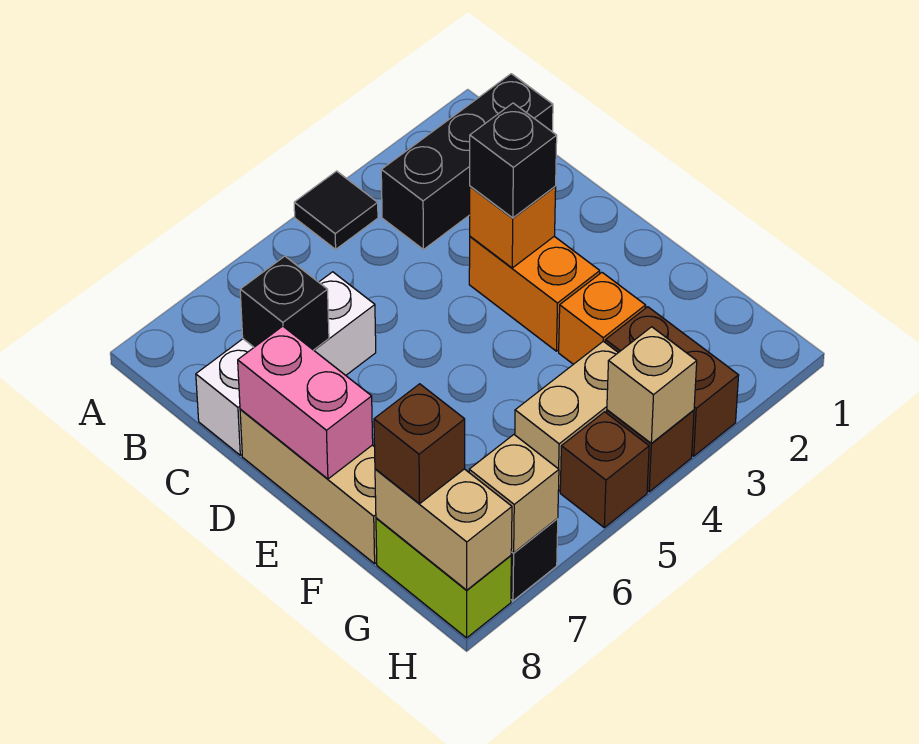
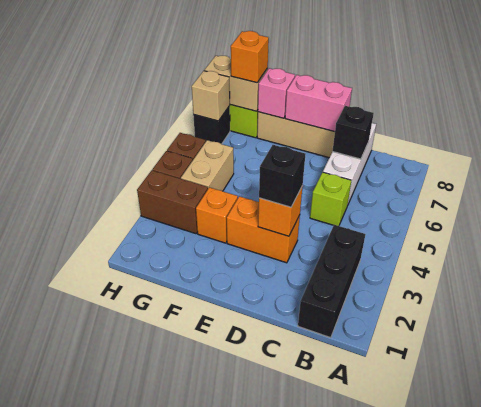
black 1x1 tile [294,171,378,249] -> none
none -> lime 1x1 brick [310,172,351,226]
none -> pink 1x1 brick [258,68,295,118]
brown 1x1 brick [374,384,465,504] -> orange 1x1 brick [231,31,269,83]
tan 1x1 brick [607,327,697,444] -> none

